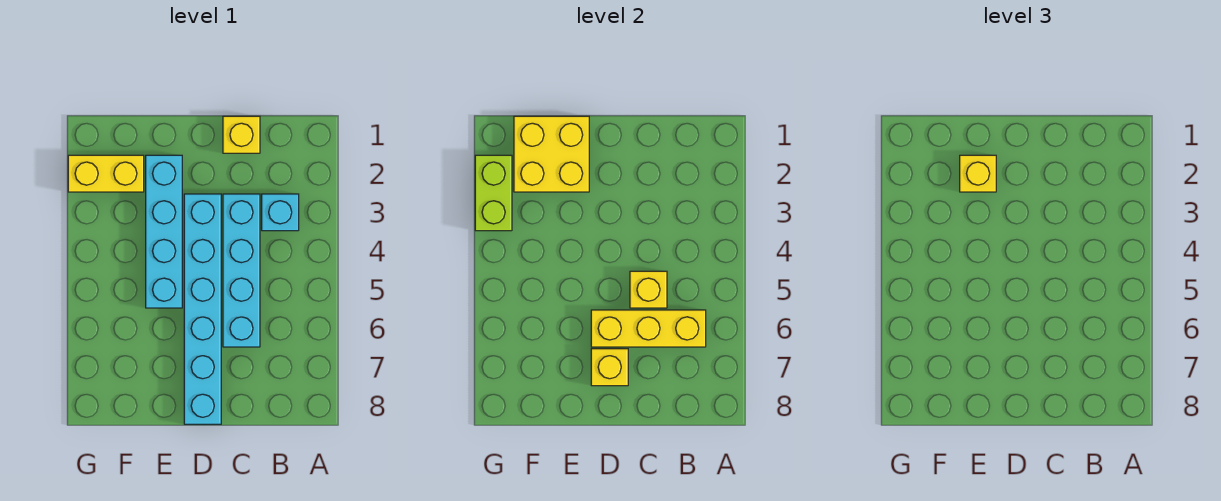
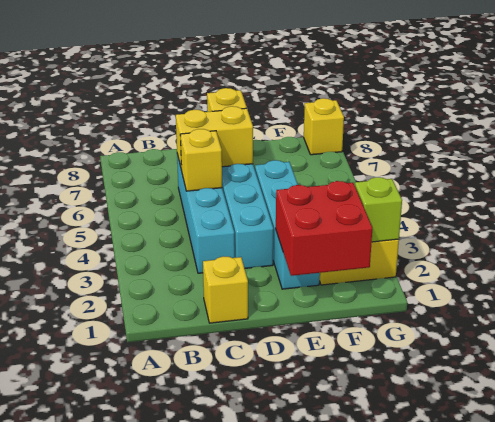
cyan 1x1 brick [262,194,299,231] -> none
yellow 1x3 brick [591,310,706,347] -> yellow 1x2 brick [176,106,253,170]
yellow 2x2 brick [514,116,589,192] -> red 2x2 brick [276,181,372,276]
yellow 1x1 brick [960,155,996,192] -> yellow 1x1 brick moved to [304,98,344,155]
lime 1x2 brick [475,155,512,231] -> lime 1x1 brick [355,177,402,242]

